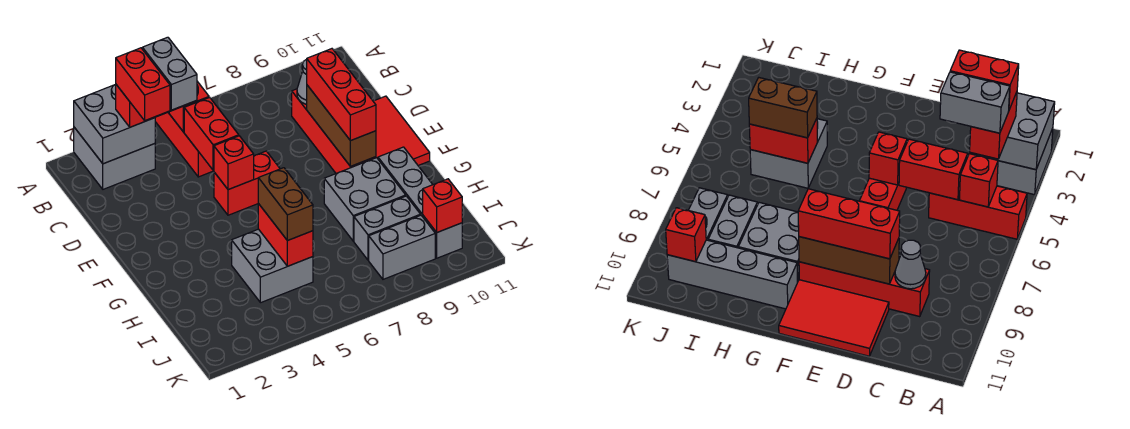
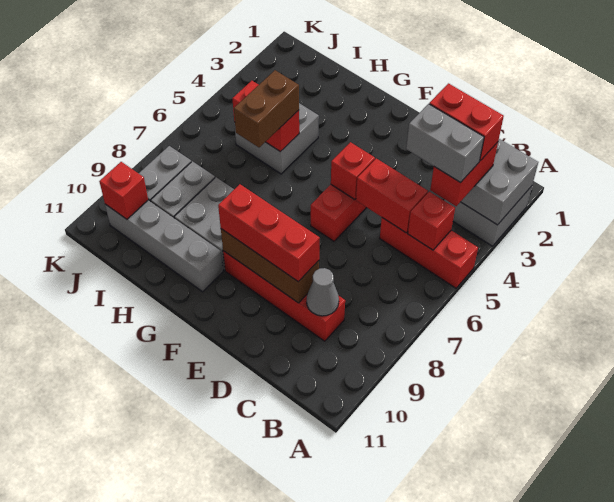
red 2x3 tile [373,96,430,165] -> none
brown 1x2 brick [258,168,313,241] -> brown 1x2 brick turned to [234,70,299,147]

